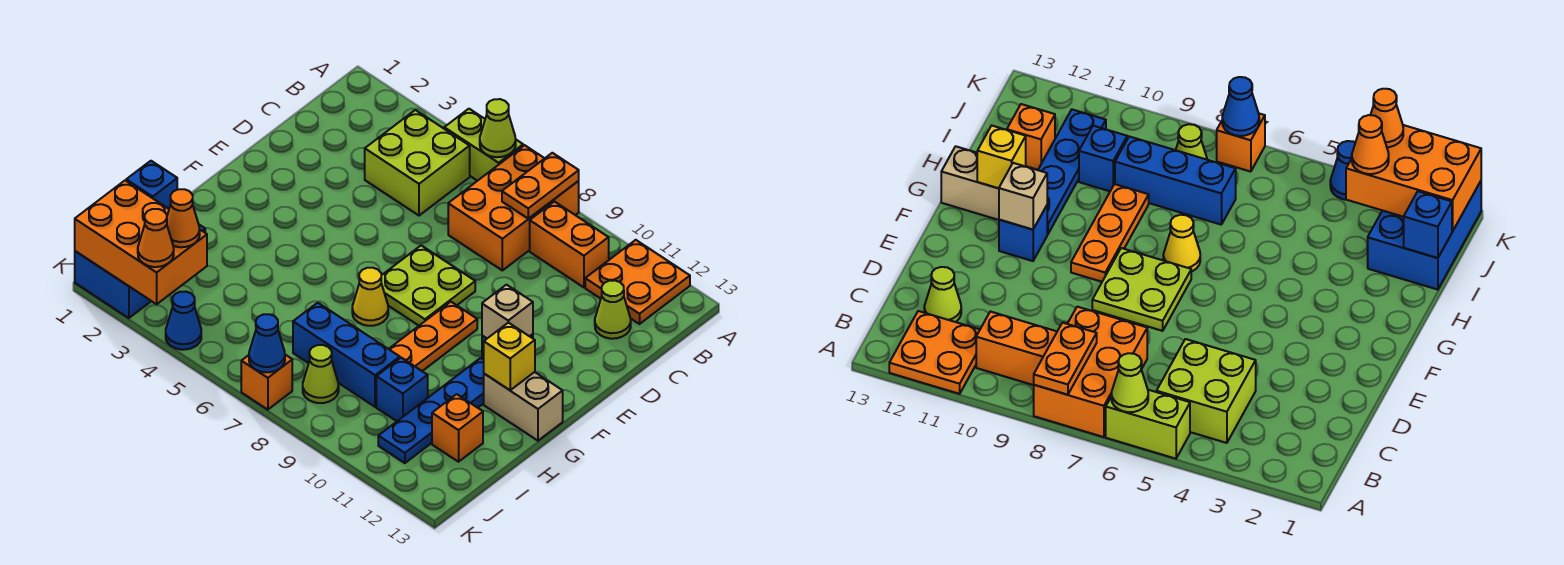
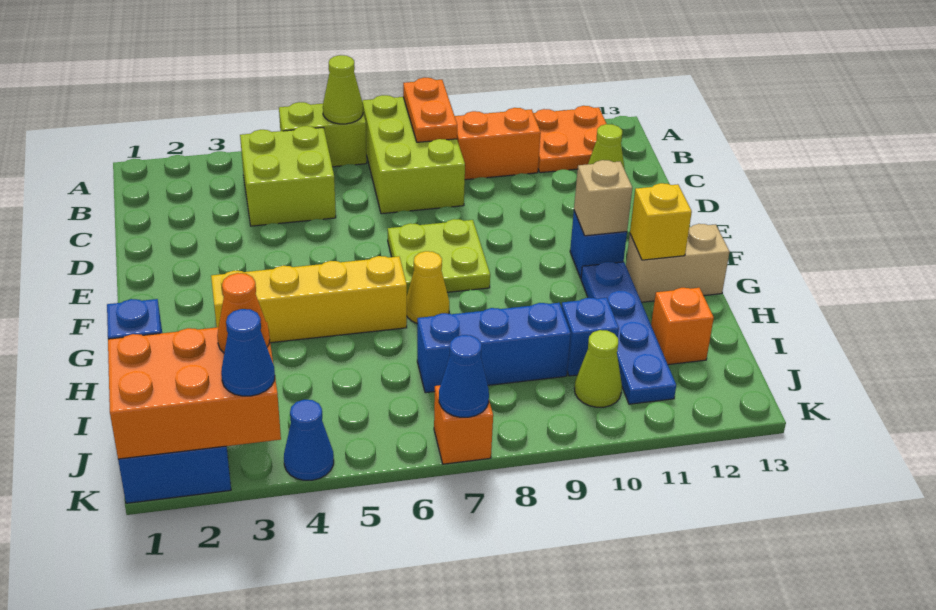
orange 2x3 brick [448,145,579,270] -> lime 2x3 brick [362,95,465,214]
orange 1x3 plate [389,302,477,371] -> none
none -> yellow 1x4 brick [211,256,407,343]
lime 1x1 cone [303,345,339,403] -> lime 1x1 cone moved to [574,330,622,407]
orange 1x1 cone [138,209,174,267] -> blue 1x1 cone [221,309,275,396]

